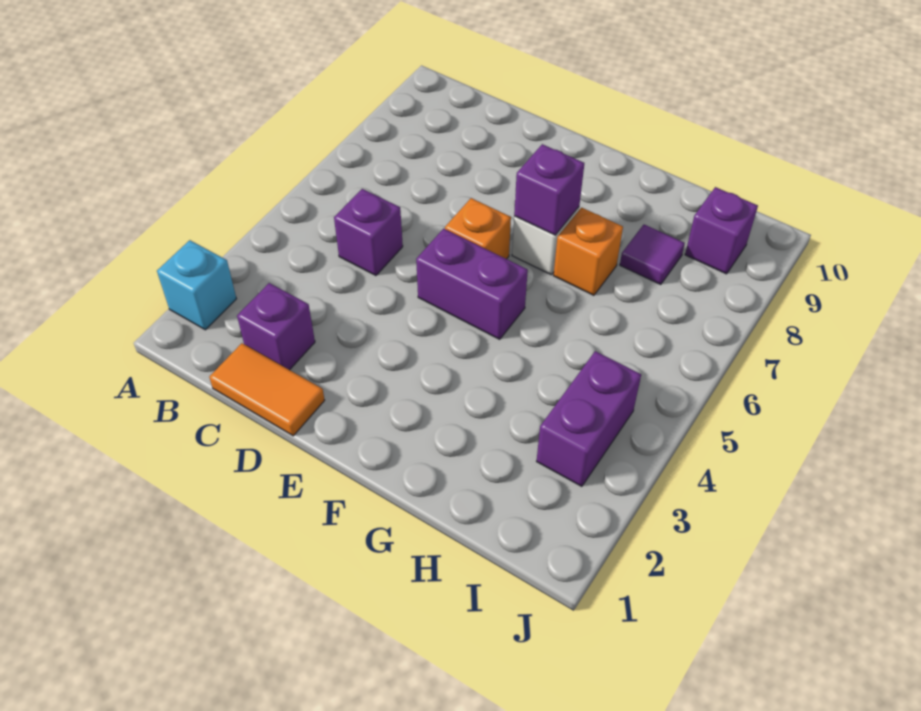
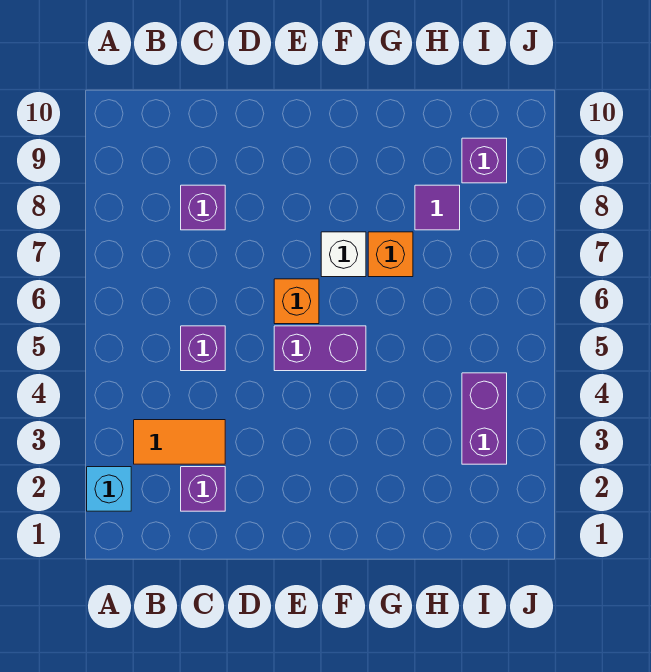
orange 1x2 tile [209,343,325,436] -> orange 1x2 tile moved to [134,420,225,464]
purple 1x1 brick [514,144,584,235] -> purple 1x1 brick moved to [181,185,225,230]

